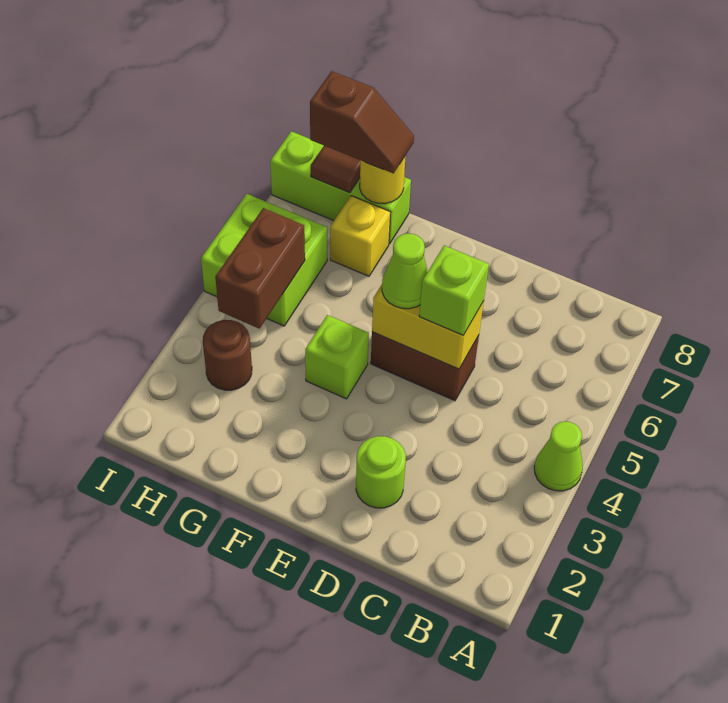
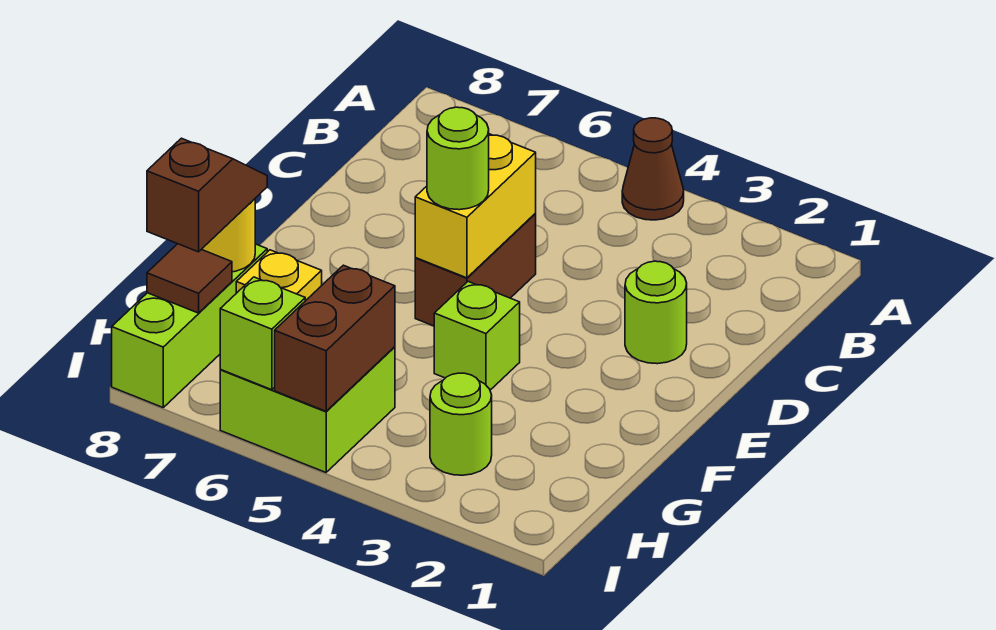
lime 1x1 cone [534,421,583,491] -> brown 1x1 cone [622,118,684,220]
lime 1x1 brick [419,246,489,335] -> lime 1x1 brick moved to [220,277,305,390]
lime 1x1 cone [382,233,428,309] -> lime 1x1 round brick [427,107,489,210]
brown 1x1 round brick [203,320,252,390] -> lime 1x1 round brick [430,373,492,475]
brown 1x2 brick [215,208,305,328] -> brown 1x2 brick turned to [275,265,395,411]

